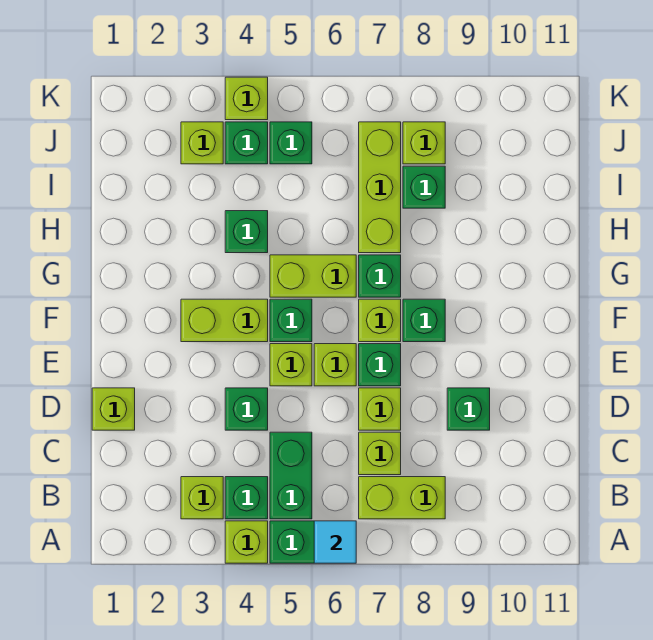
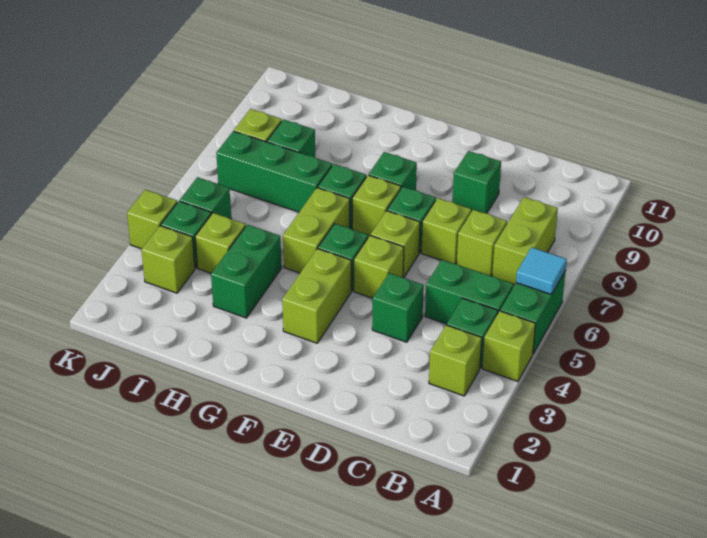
lime 1x1 brick [92,388,135,430] -> lime 1x1 brick moved to [195,213,246,273]
green 1x1 brick [225,211,268,253] -> green 1x2 brick [211,225,282,318]
lime 1x3 brick [359,122,401,253] -> green 1x3 brick [216,131,332,212]

